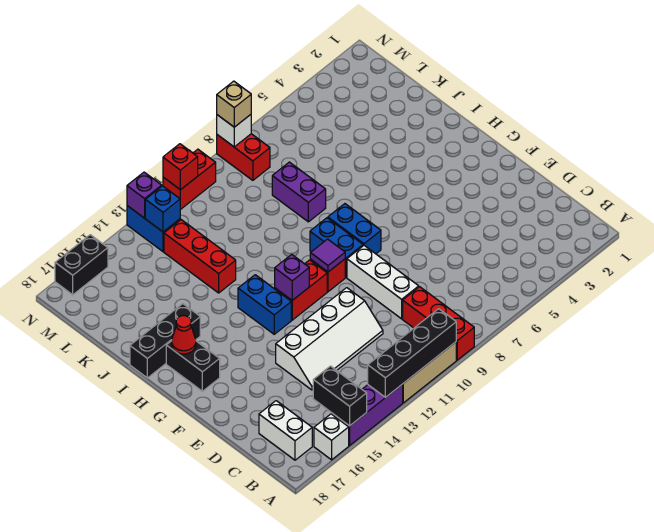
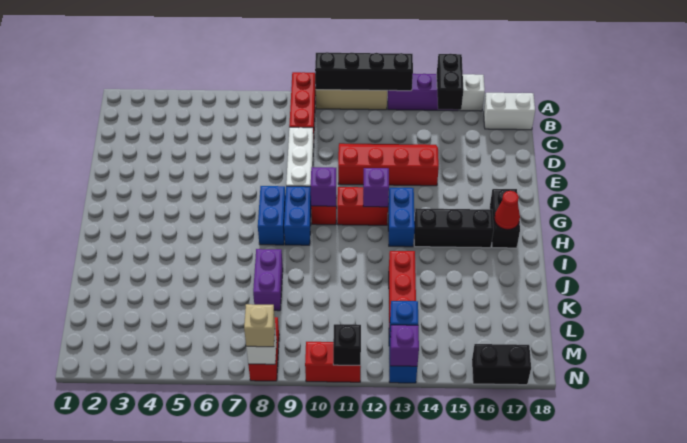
white 1x2 brick [259,401,312,460] -> white 1x2 brick turned to [484,93,535,130]
white 2x4 slope [276,288,383,390] -> red 2x4 slope [338,143,439,186]
purple 1x1 tile [310,239,345,272] -> purple 1x1 brick [311,167,336,206]
black 1x3 brick [130,304,200,378] -> black 1x3 brick moved to [414,208,494,248]
red 1x1 brick [163,144,198,190] -> black 1x1 brick [333,324,361,365]

